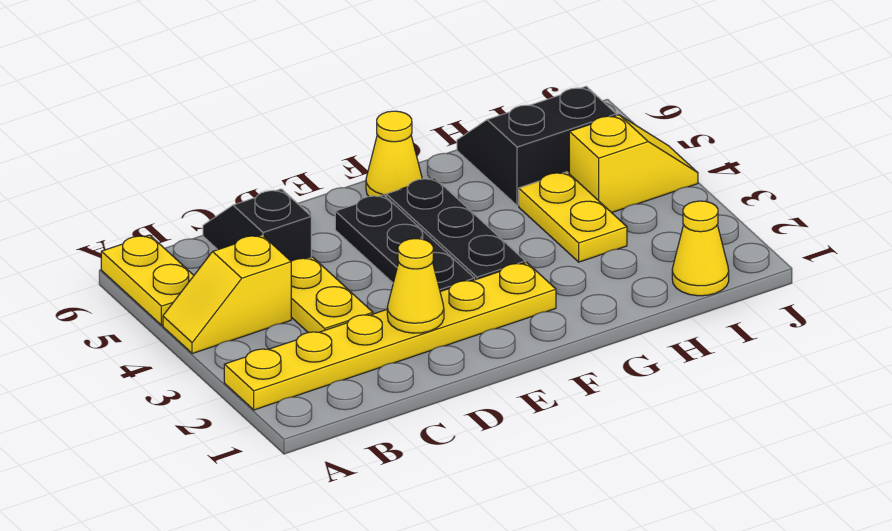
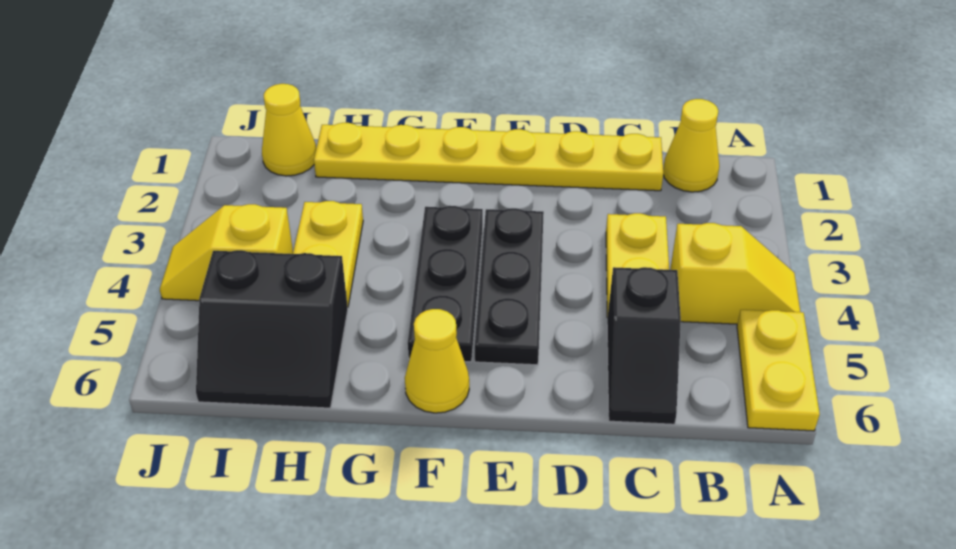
yellow 1x6 plate [224,263,556,410] -> yellow 1x6 plate moved to [314,123,663,191]
yellow 1x1 cone [387,239,444,333] -> yellow 1x1 cone moved to [663,99,719,192]

